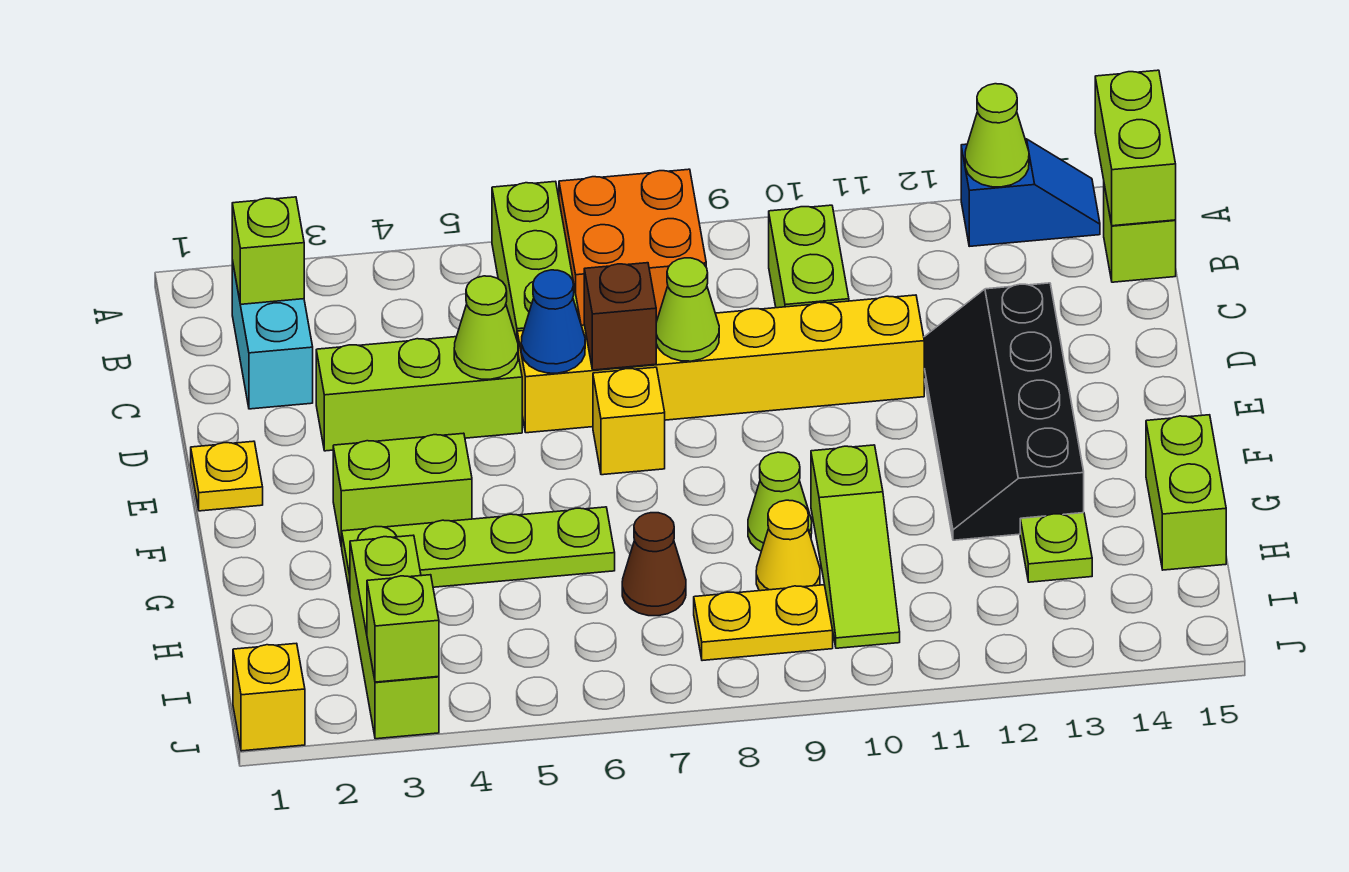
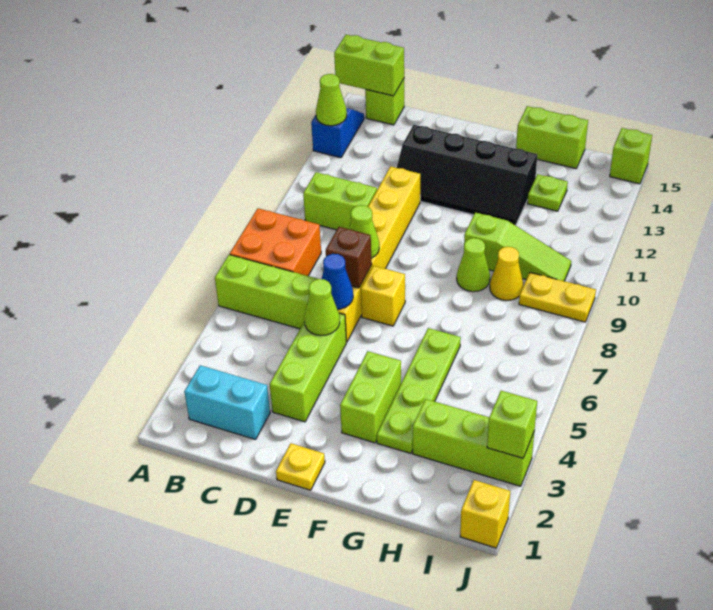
lime 1x1 brick [232,197,304,304] -> lime 1x1 brick moved to [610,128,652,184]
brown 1x1 cone [622,513,686,616] -> none
yellow 1x2 plate [694,585,833,661] -> yellow 1x2 plate turned to [519,272,596,322]

